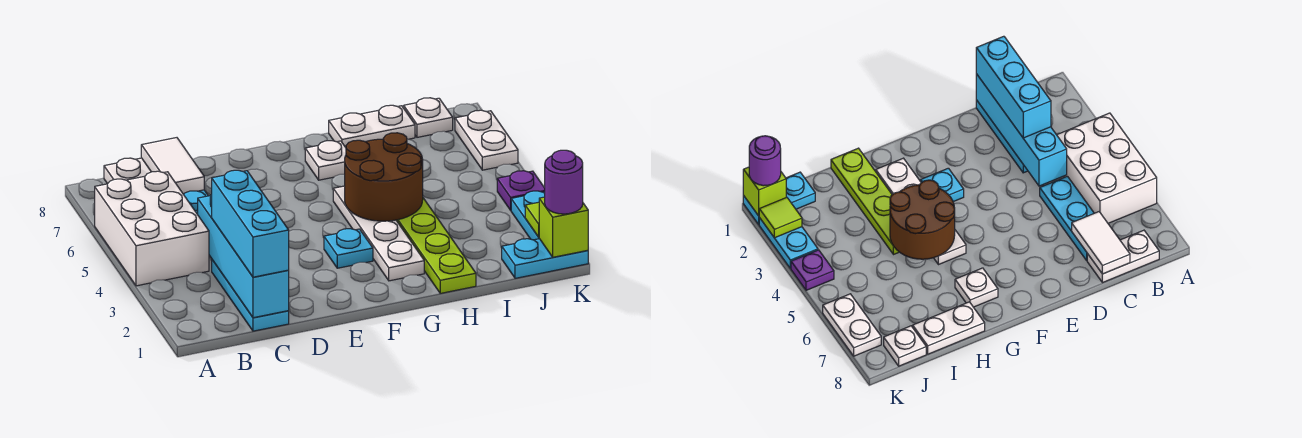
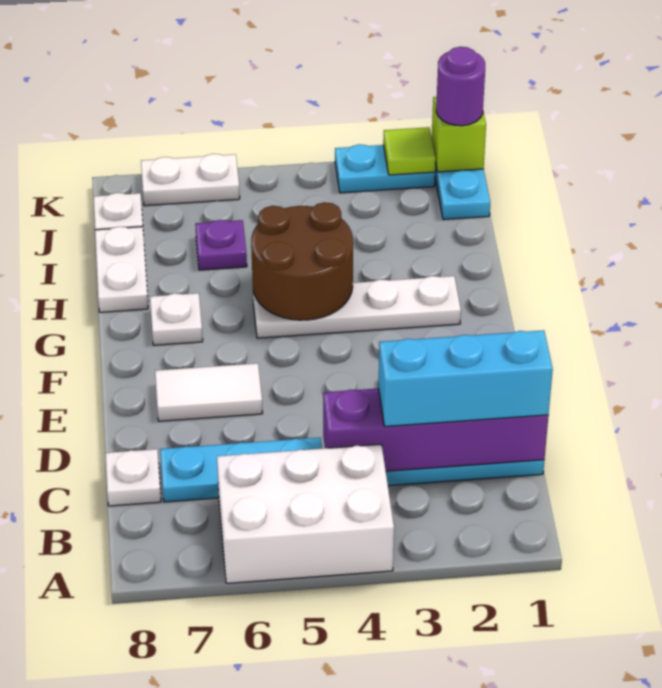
white 1x2 plate [104,158,151,184] -> white 1x1 plate [105,449,161,506]
cyan 1x4 brick [198,194,289,318] -> purple 1x4 brick [323,388,549,471]
white 1x2 tile [141,138,204,194] -> white 1x2 tile moved to [155,363,263,421]
cyan 1x1 plate [324,229,373,268] -> none
lime 1x4 plate [396,198,476,293] -> none
purple 1x1 plate [497,171,545,210] -> purple 1x1 plate moved to [195,220,247,270]

